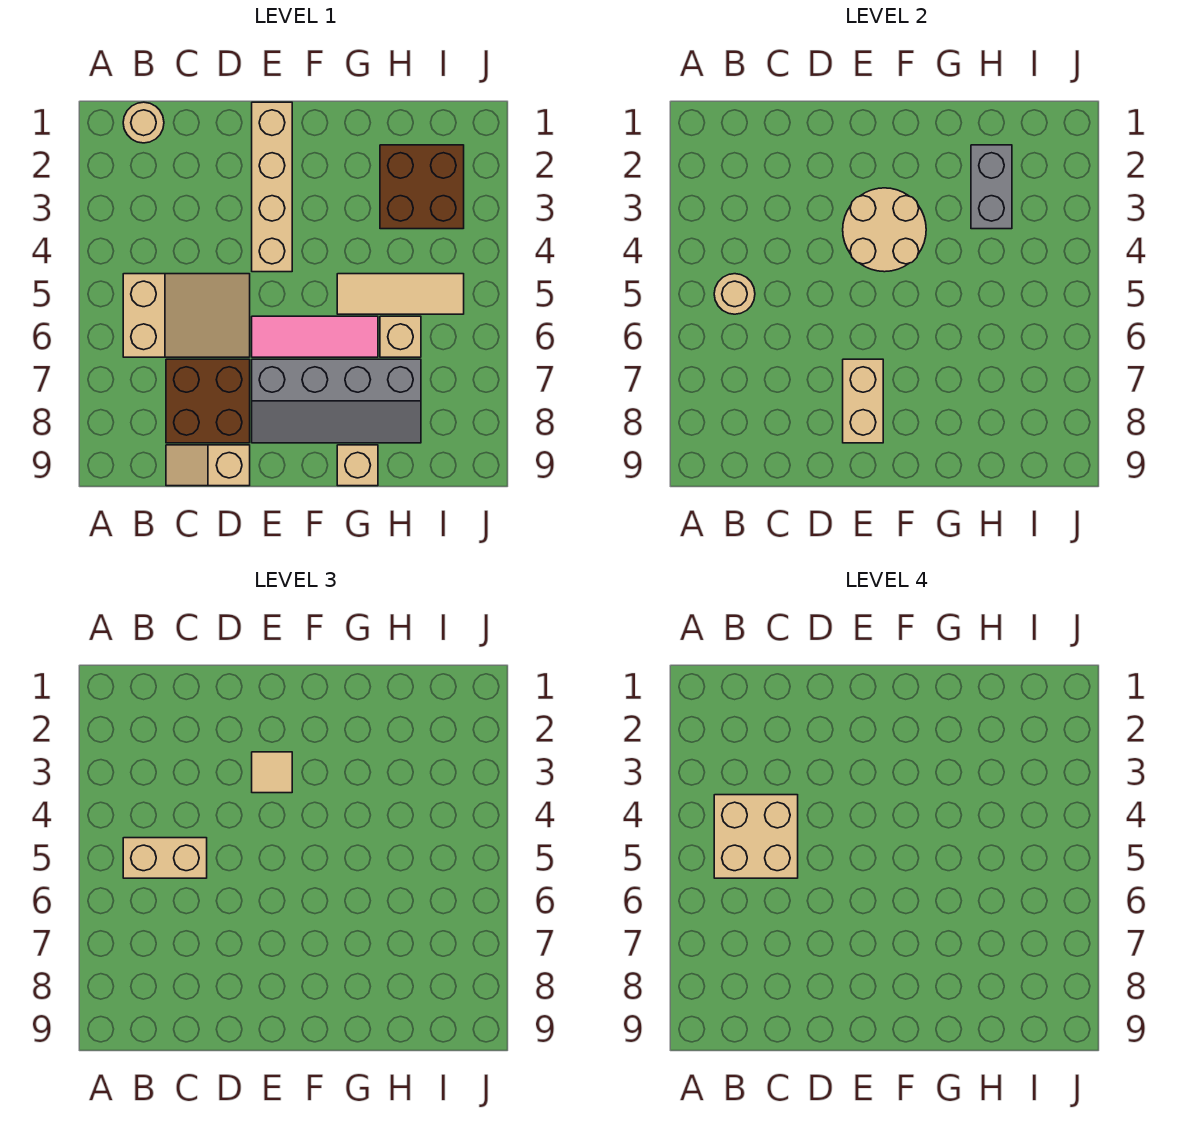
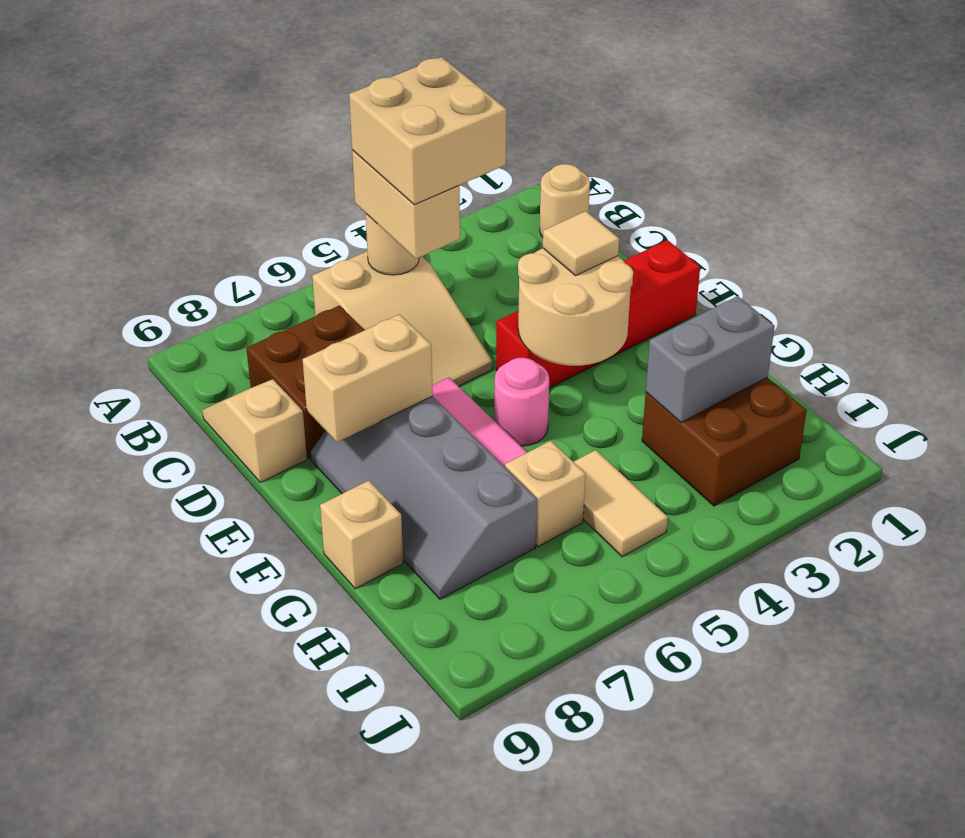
tan 1x4 brick [252,102,292,272] -> red 1x4 brick [496,240,700,388]
none -> pink 1x1 round brick [494,358,549,446]
tan 1x3 tile [337,274,464,314] -> tan 1x2 tile [574,450,668,557]

